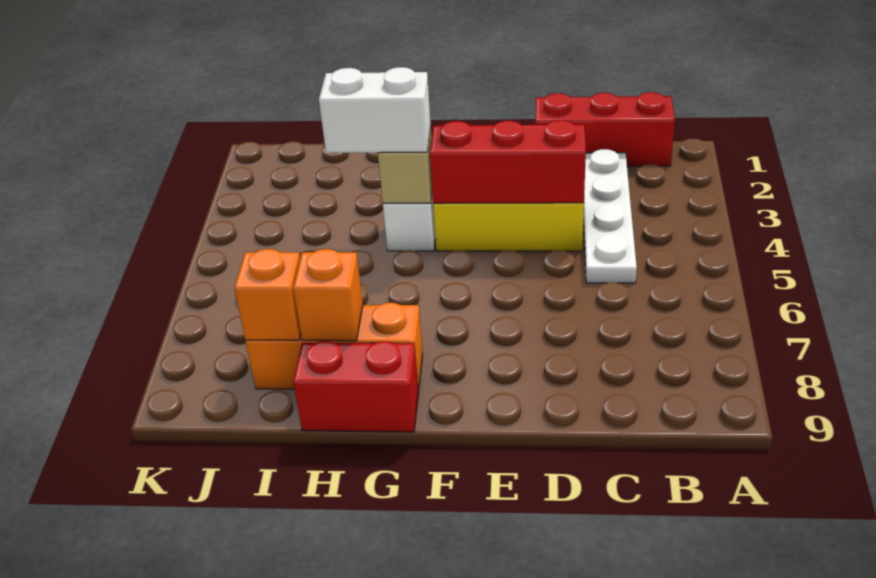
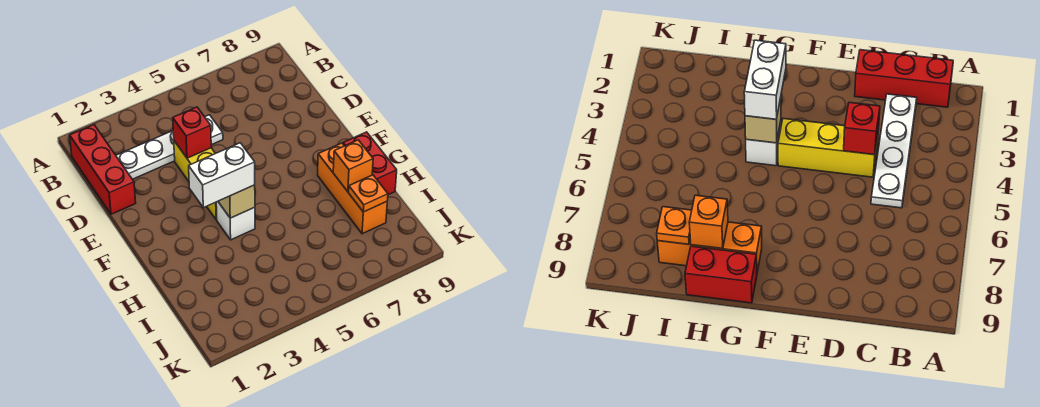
red 1x3 brick [430,120,586,204] -> red 1x1 brick [173,107,211,158]
white 1x2 brick [319,67,431,153] -> white 1x2 brick turned to [189,143,255,208]
orange 1x1 brick [234,249,301,340] -> orange 1x1 plate [349,175,388,212]

